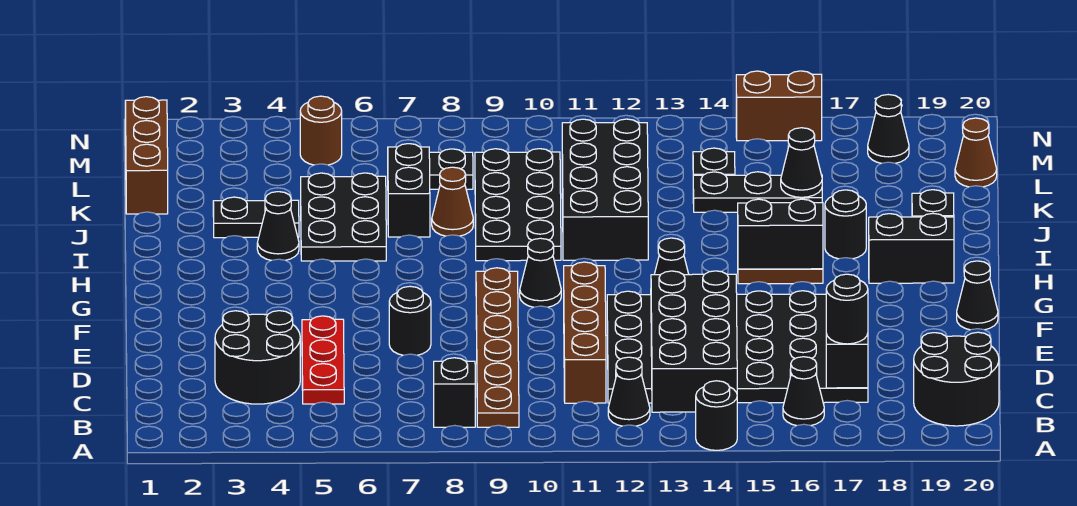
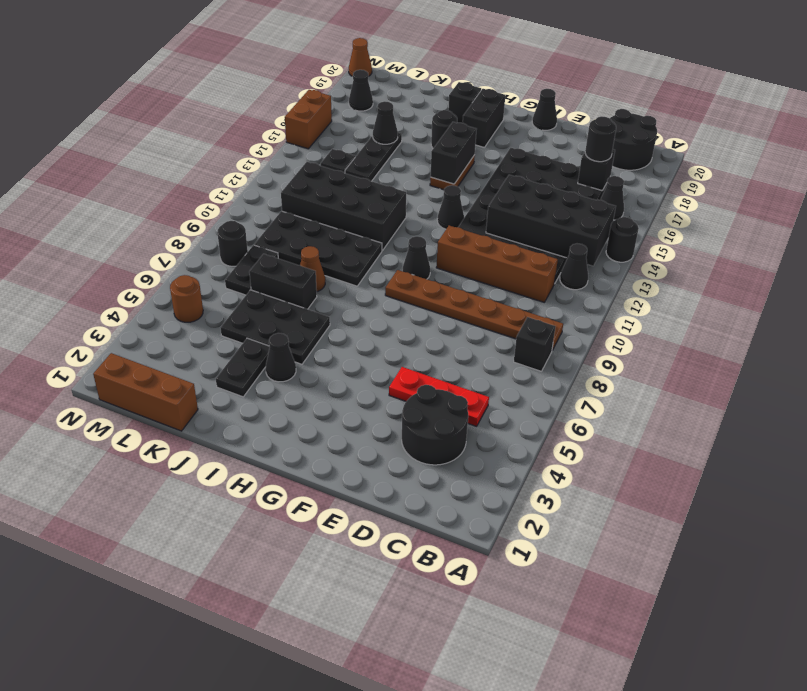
black 1x1 round brick [389,286,431,355] -> black 1x1 round brick moved to [217,221,248,266]
brown 1x1 cone [955,118,997,187] -> brown 1x1 cone moved to [349,38,372,77]

